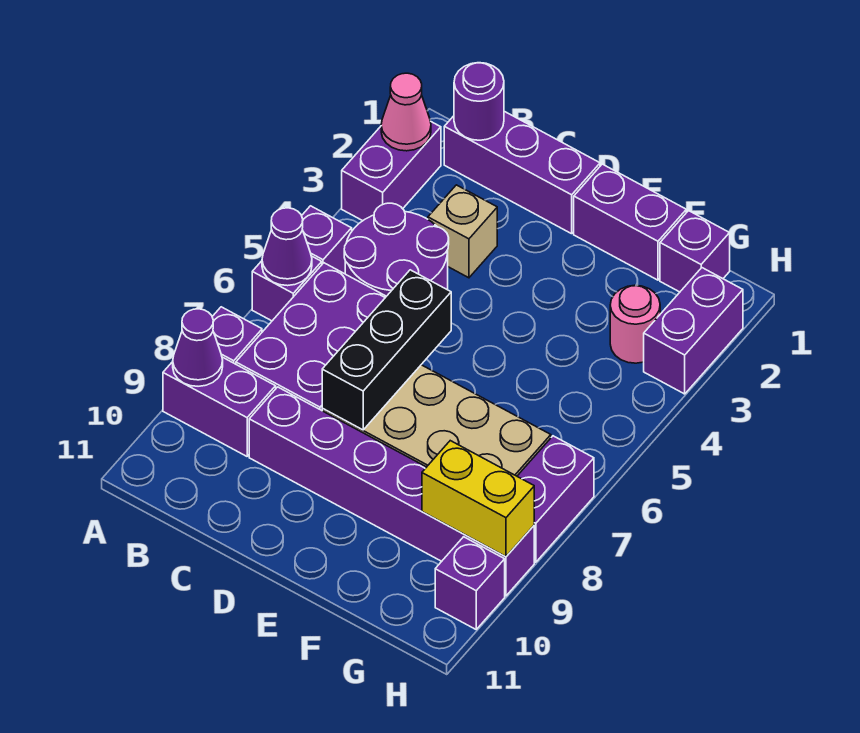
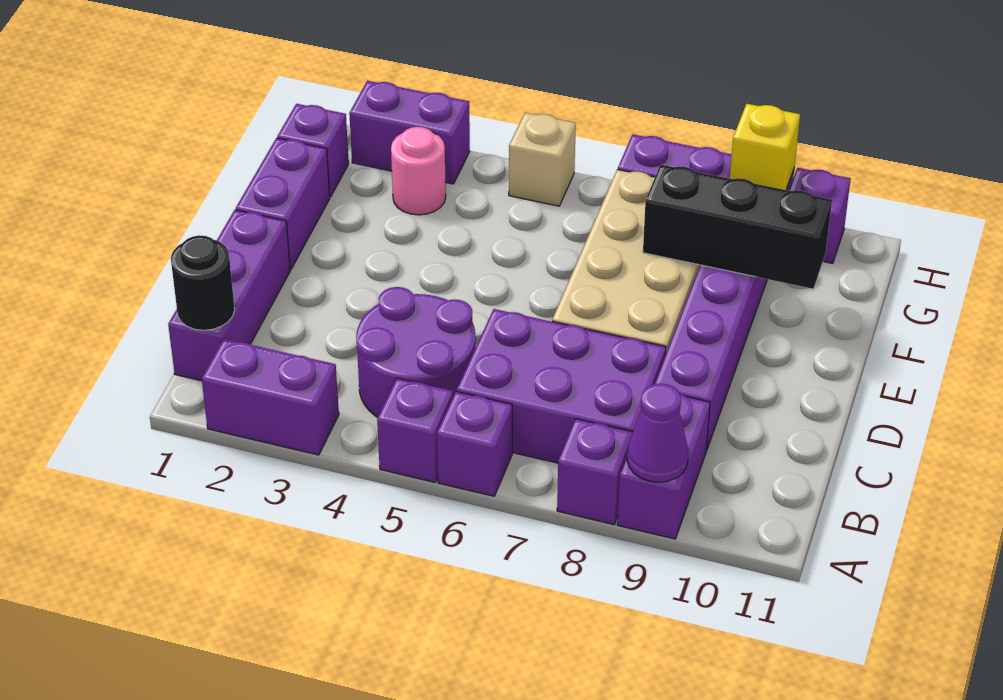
pink 1x1 cone [381,73,431,151] -> none
purple 1x1 cone [262,208,312,286] -> none
purple 1x1 round brick [454,63,504,140] -> black 1x1 round brick [171,235,235,330]
tan 1x1 brick [428,185,497,278] -> tan 1x1 brick moved to [509,113,576,206]
black 1x3 brick [322,270,451,430] -> black 1x3 brick moved to [643,165,832,289]
yellow 1x2 brick [422,441,534,556] -> yellow 1x1 brick [730,104,800,190]

